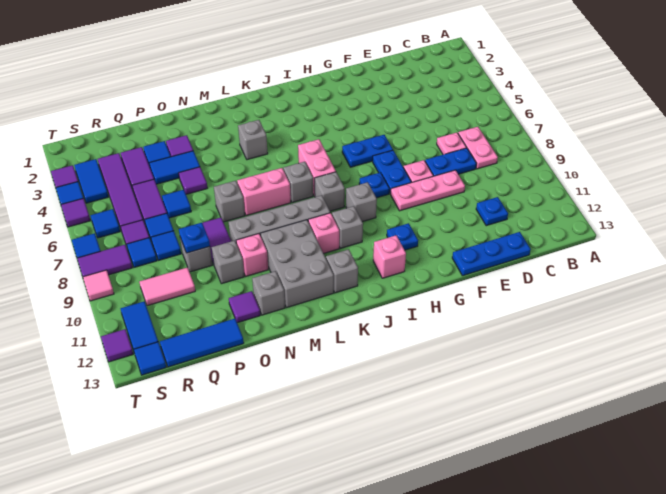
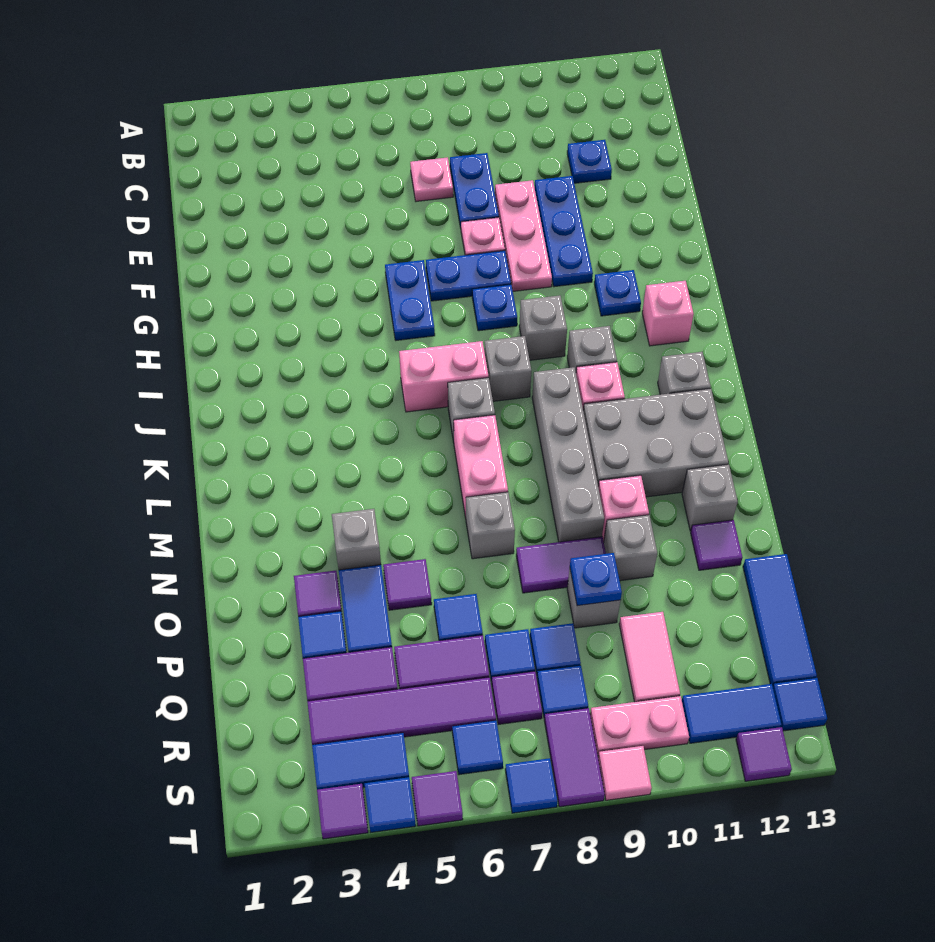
pink 1x2 plate [458,127,498,169] -> pink 1x2 plate moved to [590,696,689,756]
blue 1x3 plate [452,232,531,276] -> blue 1x3 plate moved to [535,176,593,287]
grey 1x1 brick [238,120,268,160] -> grey 1x1 brick moved to [332,509,381,570]

